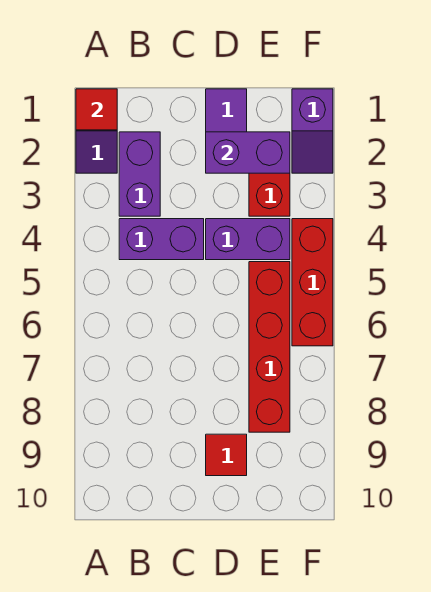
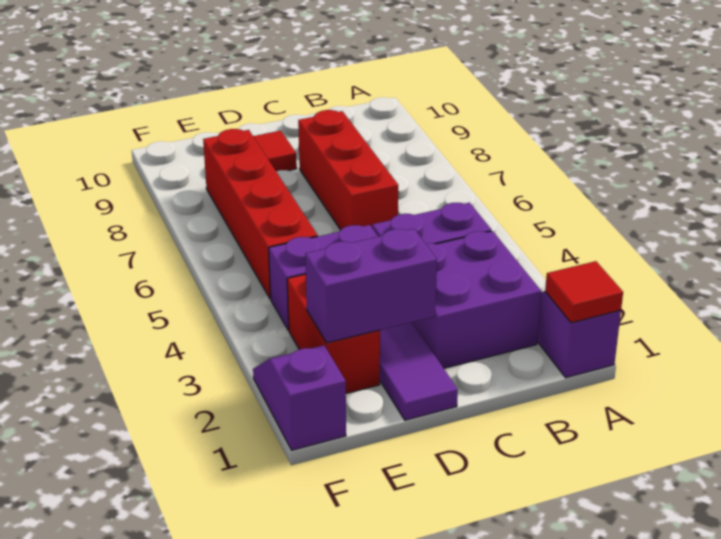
purple 1x2 brick [119,132,160,216] -> purple 2x2 brick [412,231,541,368]
red 1x3 brick [292,219,333,346] -> red 1x3 brick moved to [298,110,398,230]

